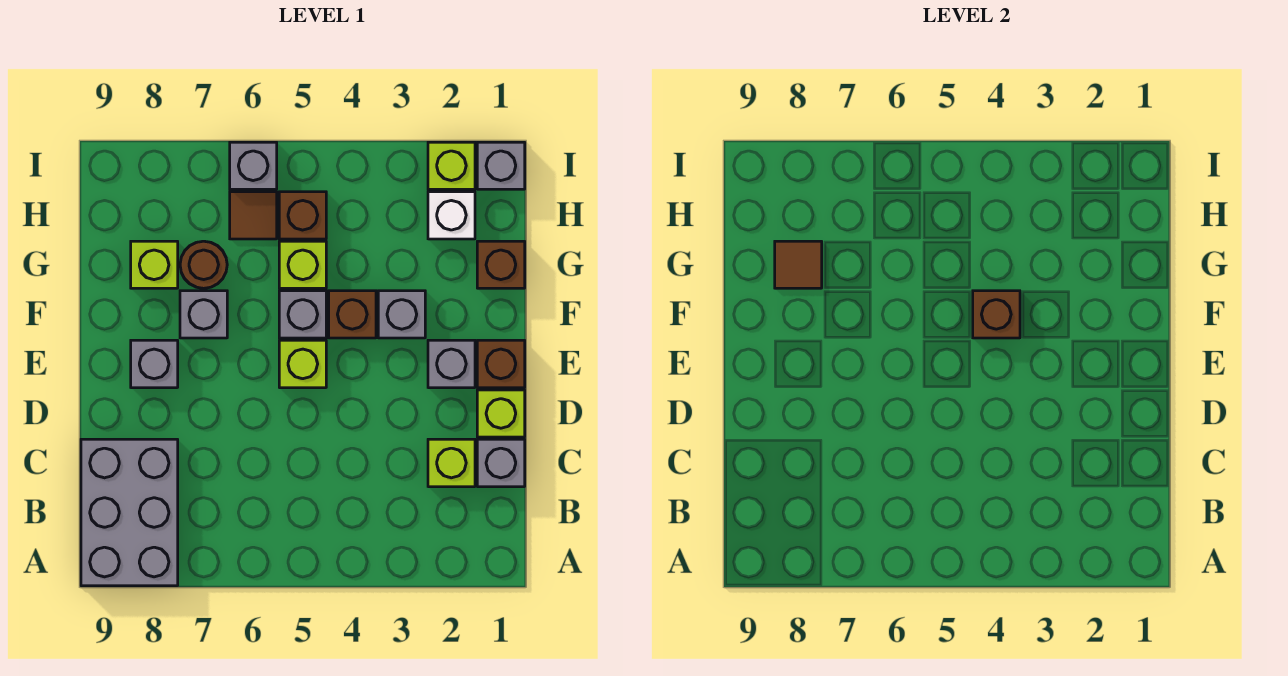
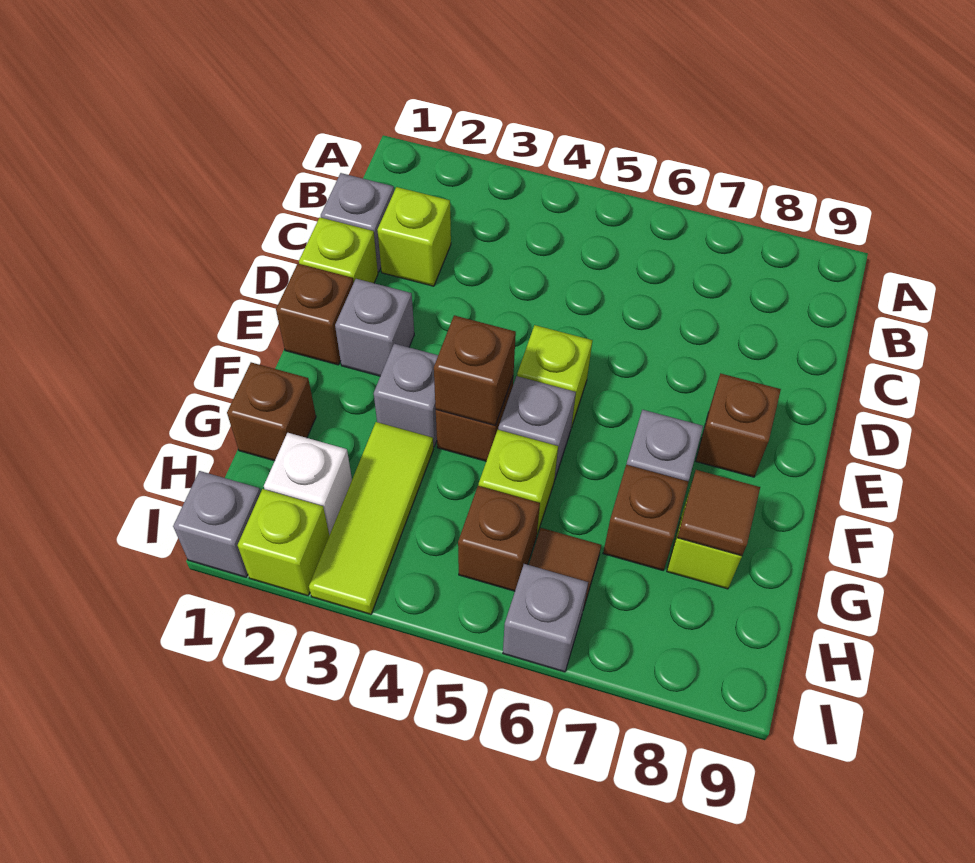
grey 2x3 brick [81,439,178,586] -> none
grey 1x1 brick [131,340,178,388] -> brown 1x1 brick [696,373,781,477]
none -> lime 1x3 tile [309,422,433,614]
brown 1x1 round brick [180,241,227,288] -> brown 1x1 brick [603,465,688,570]

